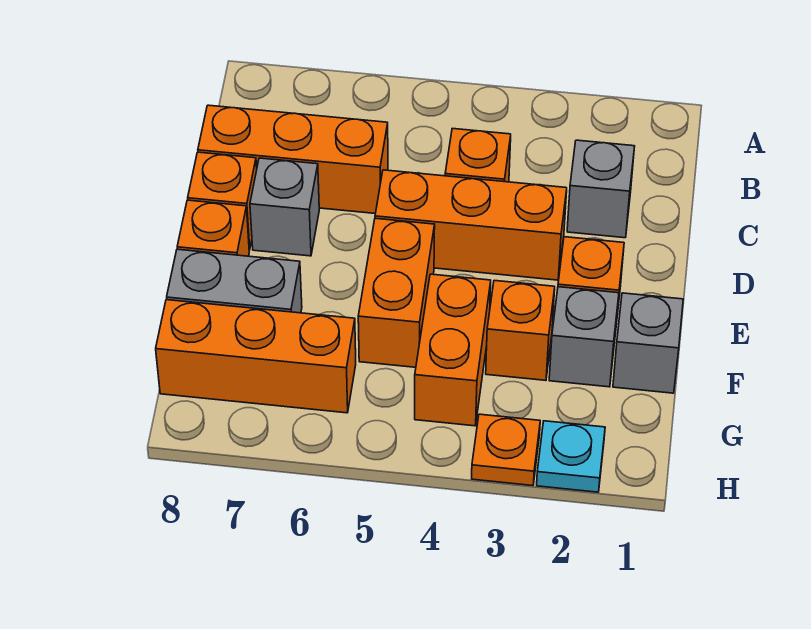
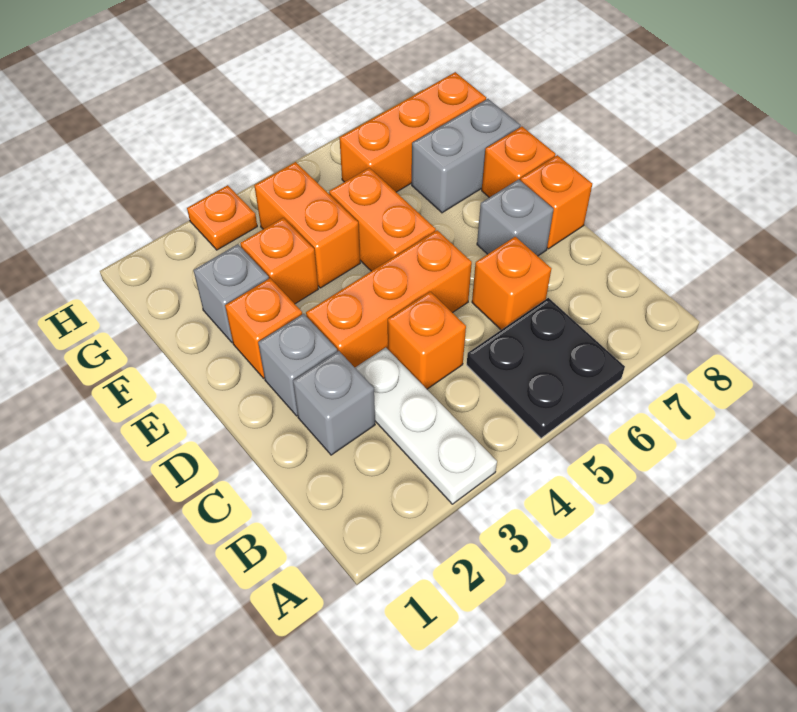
none -> white 1x3 plate [355,348,497,504]
none -> black 2x2 plate [467,298,625,438]
orange 1x3 brick [198,105,388,214] -> orange 1x1 brick [472,237,551,330]
grey 1x1 brick [613,293,683,393] -> grey 1x1 brick moved to [258,314,337,416]
cyan 1x1 plate [537,421,605,492] -> none

